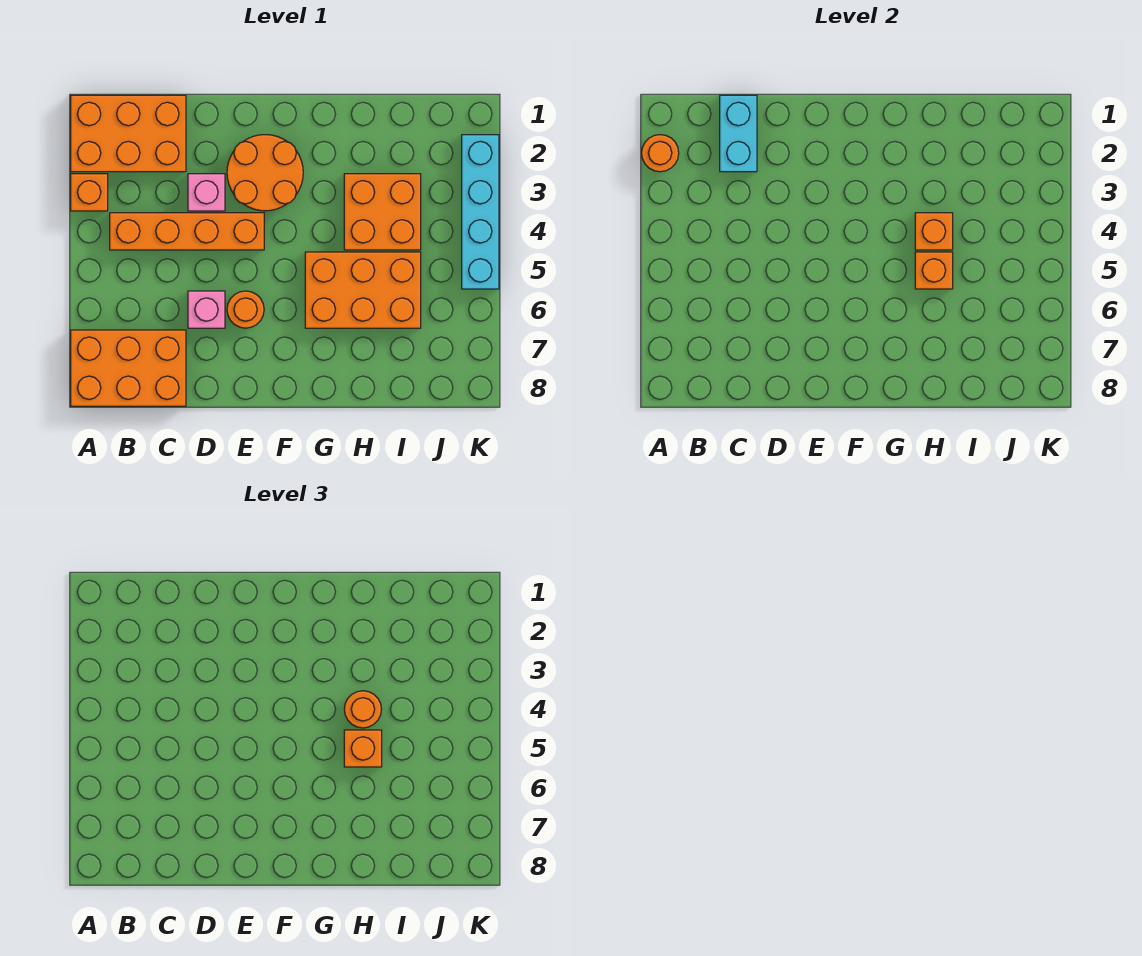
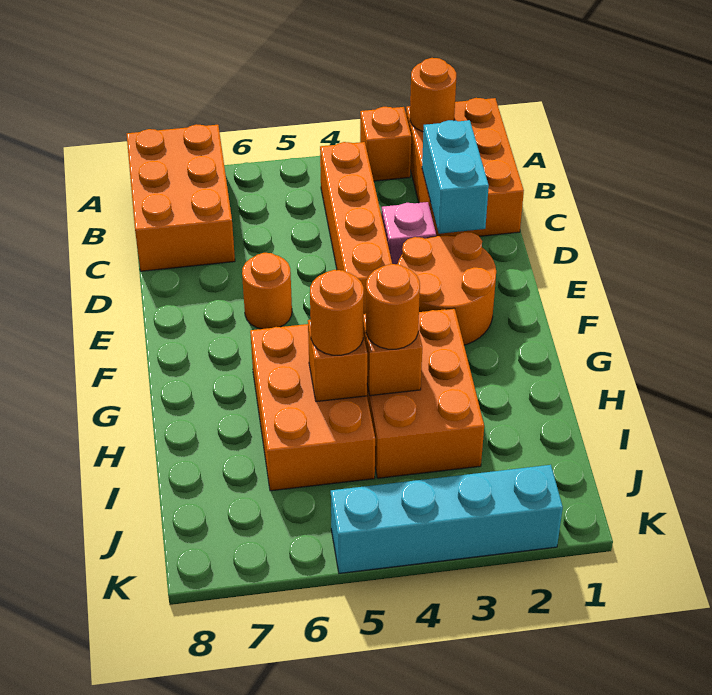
cyan 1x2 brick [720,95,757,172] -> cyan 1x2 brick turned to [422,120,489,234]
pink 1x1 brick [188,291,225,328] -> none
orange 2x2 brick [344,174,421,250] -> orange 2x3 brick [367,308,484,478]
orange 1x1 brick [344,730,382,767] -> orange 1x1 round brick [310,270,364,355]

